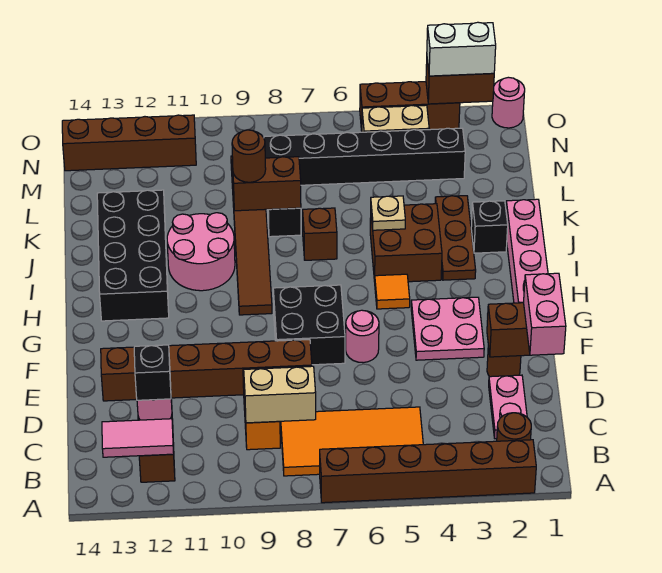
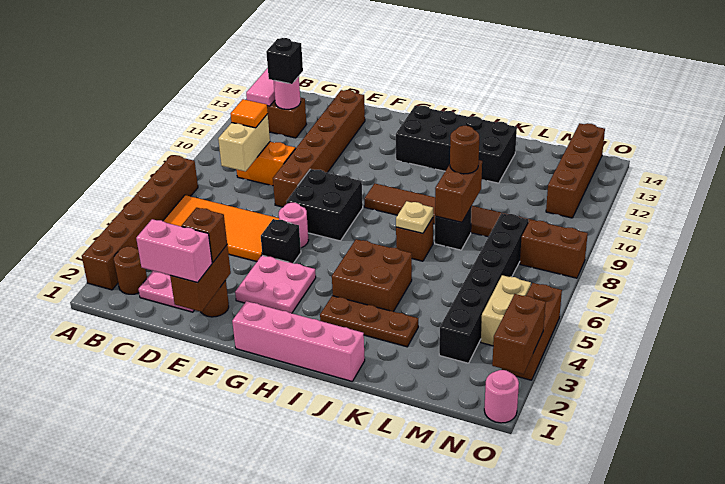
orange 2x4 tile [280,407,423,476] -> orange 2x4 tile turned to [163,195,279,262]
none -> brown 1x1 brick [182,208,227,262]
orange 1x1 tile [375,274,410,309] -> orange 1x1 tile moved to [230,99,268,128]
pink 2x2 round brick [167,213,235,291] -> none
black 1x1 brick [471,201,508,253] -> black 1x1 brick moved to [261,219,301,263]
tan 1x1 plate [371,196,405,230] -> tan 1x1 plate moved to [396,201,433,233]
none -> brown 1x2 brick [520,220,588,278]
white 1x2 brick [427,22,496,76] -> none

